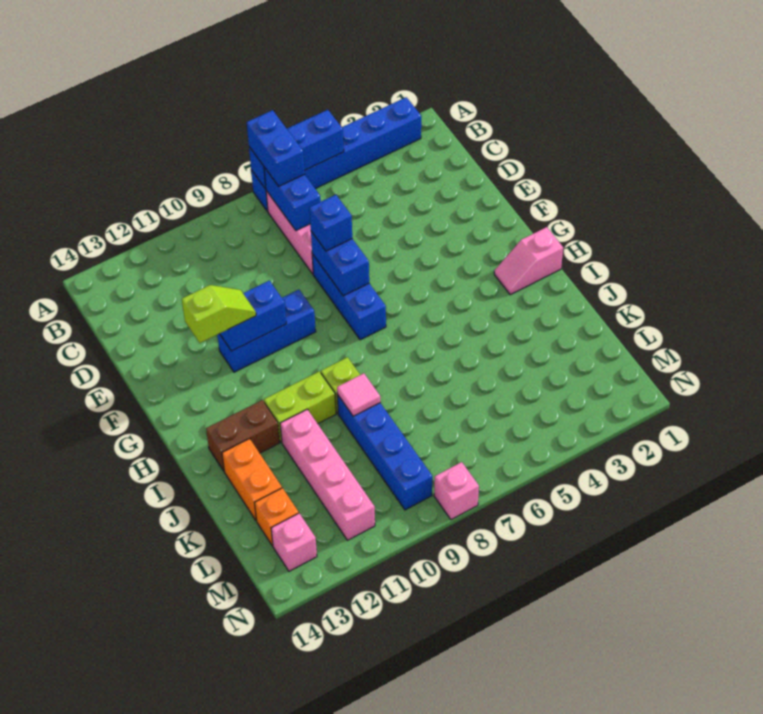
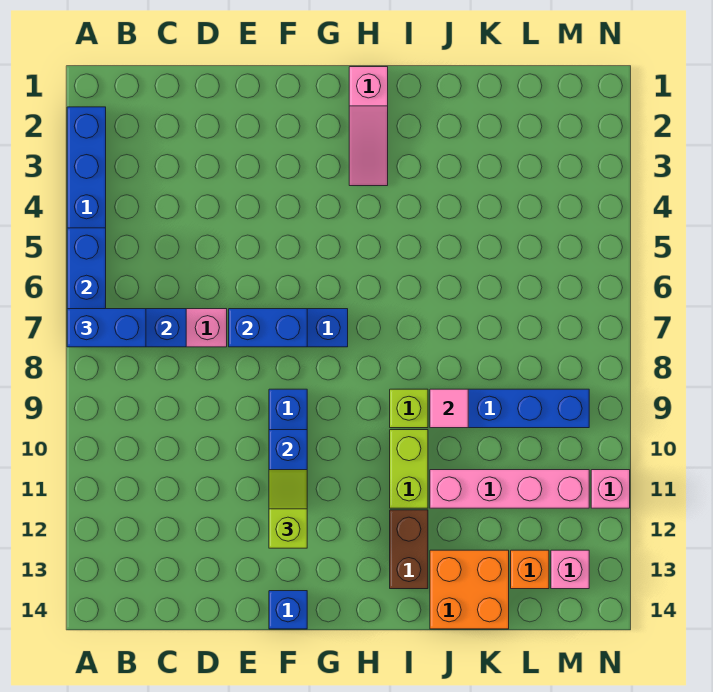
blue 1x1 brick [309,195,352,251] -> blue 1x1 brick moved to [269,591,307,629]
pink 1x2 slope [494,227,563,295] -> pink 1x3 slope [349,67,388,186]
orange 1x2 brick [222,439,282,521] -> orange 2x2 brick [430,550,509,629]
pink 1x1 brick [434,462,479,520] -> pink 1x1 brick moved to [591,470,630,508]

